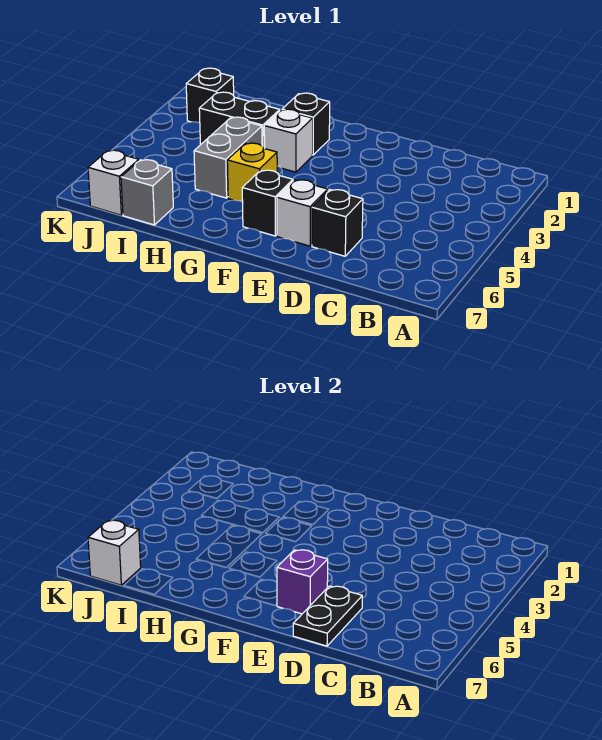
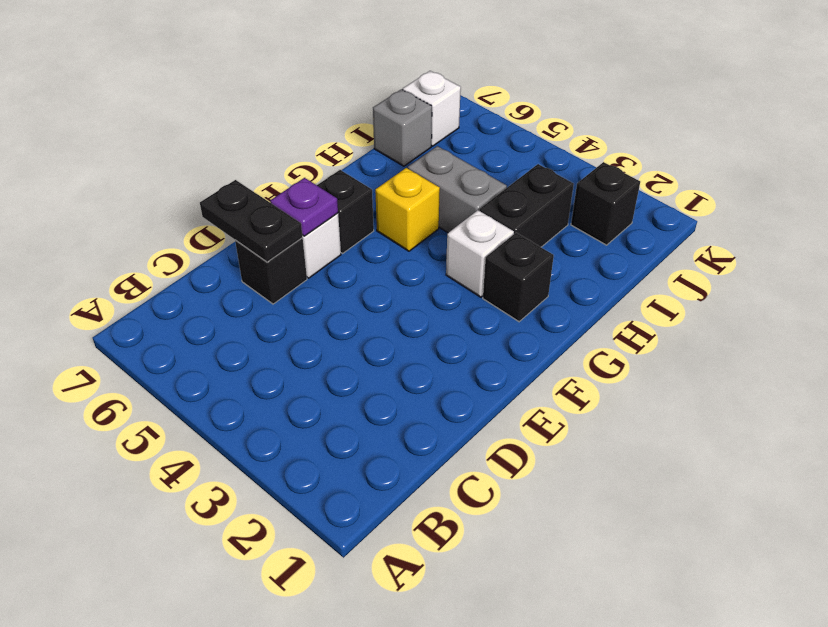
purple 1x1 brick [277,550,328,614] -> purple 1x1 plate [270,178,338,236]
white 1x1 brick [88,520,141,585] -> none

